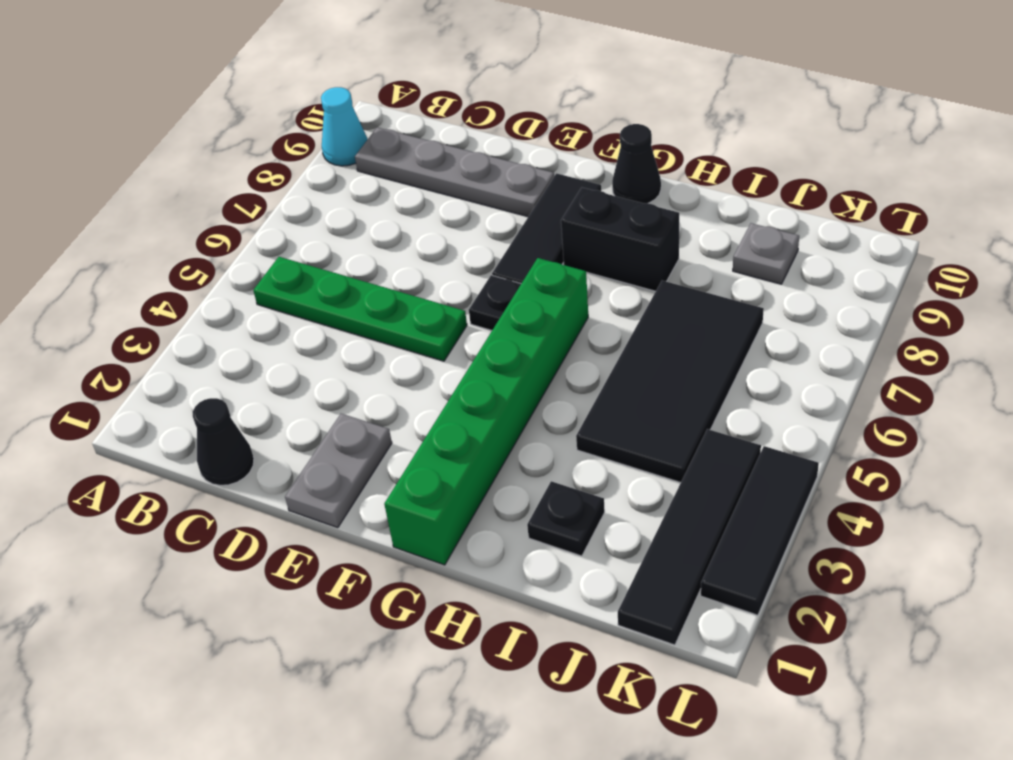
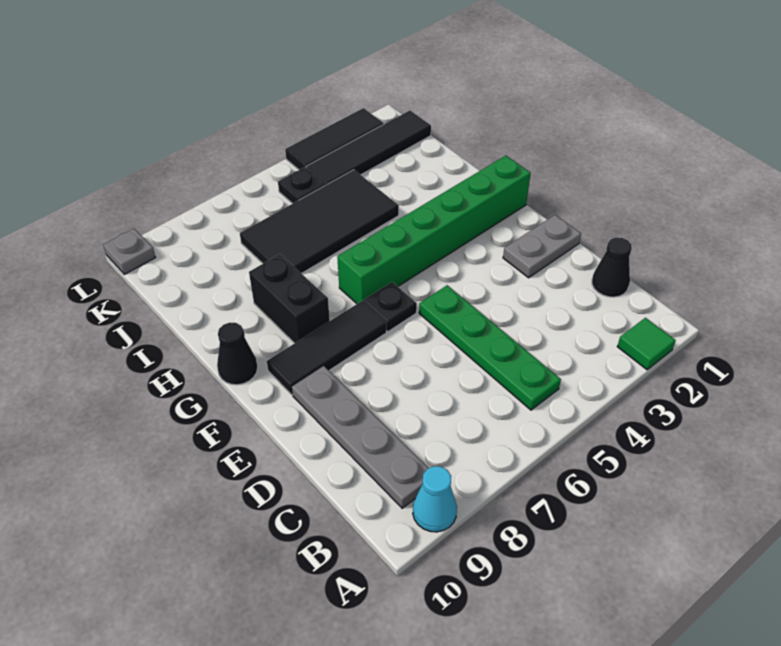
none -> green 1x1 tile [617,318,676,370]
black 1x1 plate [527,481,605,556] -> black 1x1 plate moved to [278,167,325,204]
grey 1x1 plate [733,223,799,284] -> grey 1x1 plate moved to [103,229,156,274]

